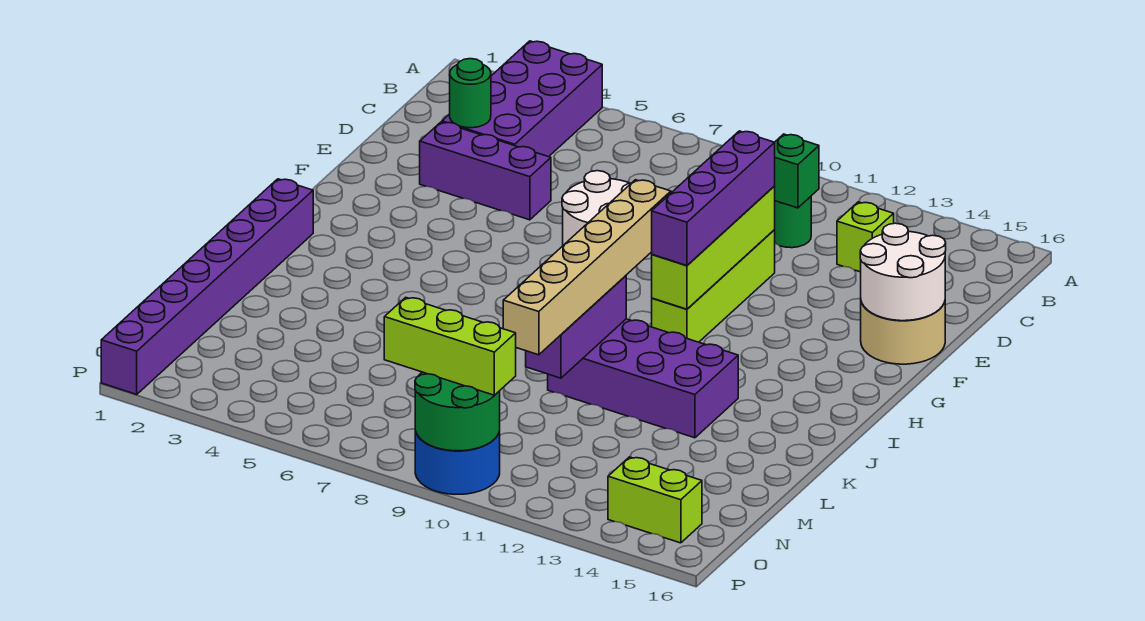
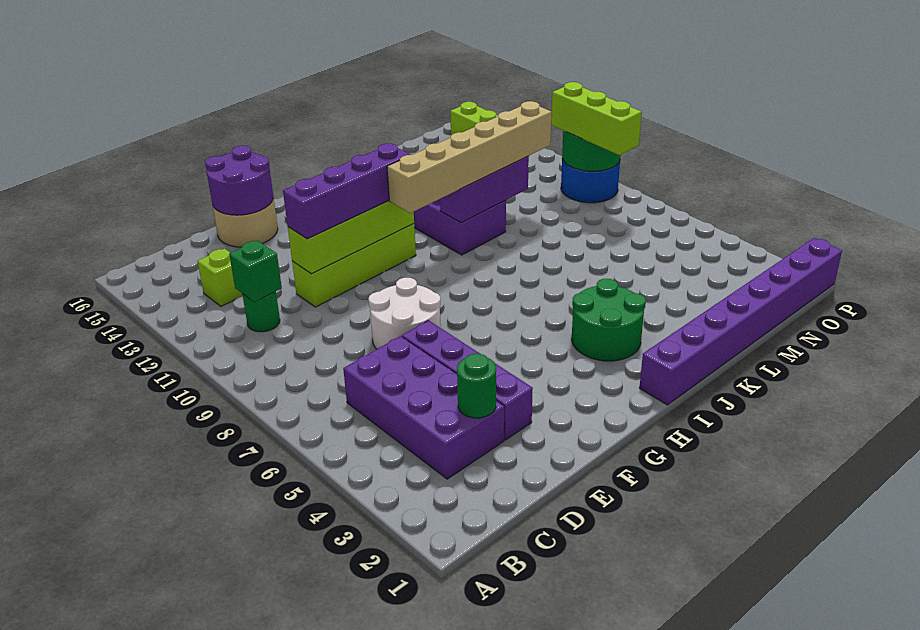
purple 2x4 brick [442,41,602,157] -> purple 2x4 brick turned to [343,336,504,479]
purple 1x3 brick [420,122,551,220] -> purple 1x4 brick [402,320,533,440]
white 2x2 round brick [860,223,946,321] -> purple 2x2 round brick [205,146,273,215]
none -> green 2x2 round brick [572,279,646,361]

